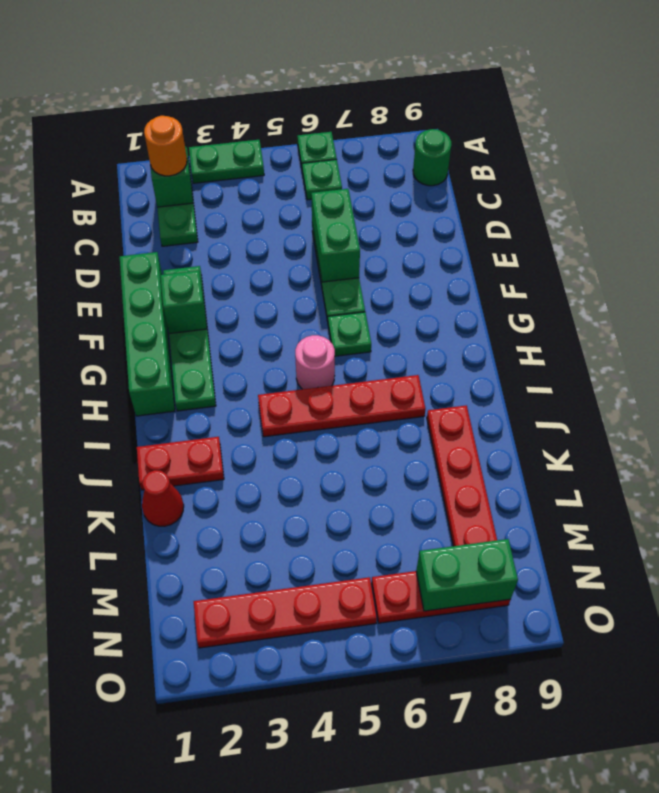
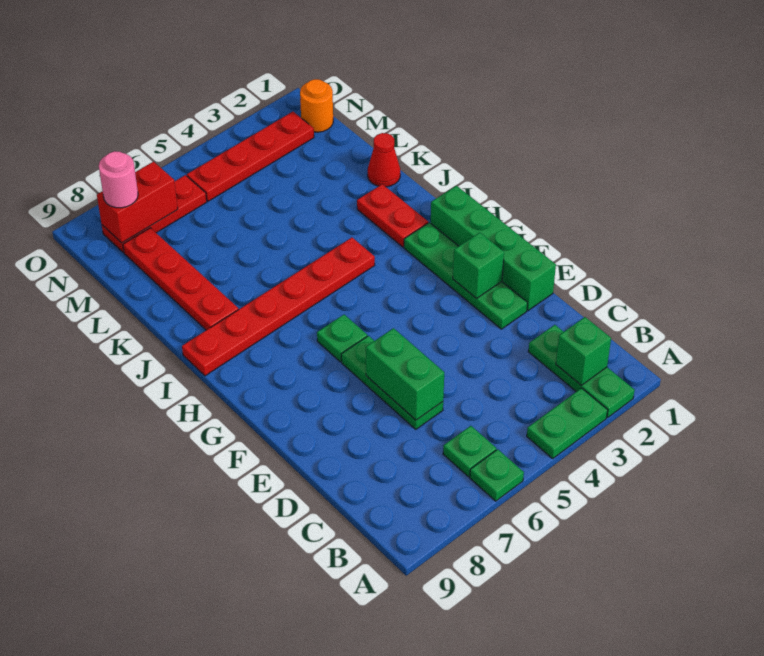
orange 1x1 round brick [144,116,187,176] -> orange 1x1 round brick moved to [300,79,333,132]
green 1x1 round brick [413,129,451,186] -> none
pink 1x1 round brick [295,335,335,389] -> pink 1x1 round brick moved to [99,151,138,208]
red 1x4 plate [258,375,426,437] -> red 1x6 plate [182,238,375,376]
red 1x2 plate [137,437,224,490] -> red 1x2 plate turned to [357,184,428,247]
green 1x2 brick [416,539,518,611] -> red 1x2 brick [97,162,178,243]

